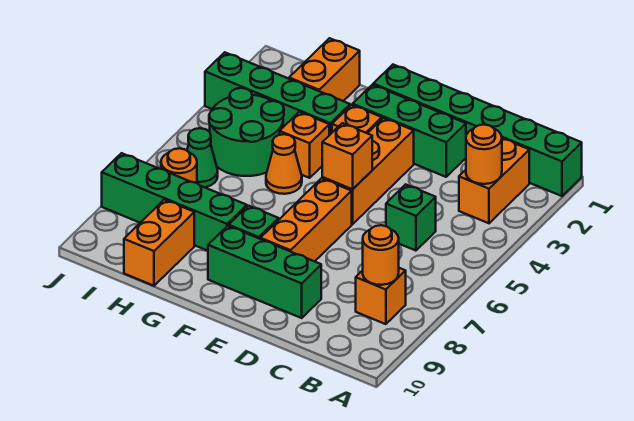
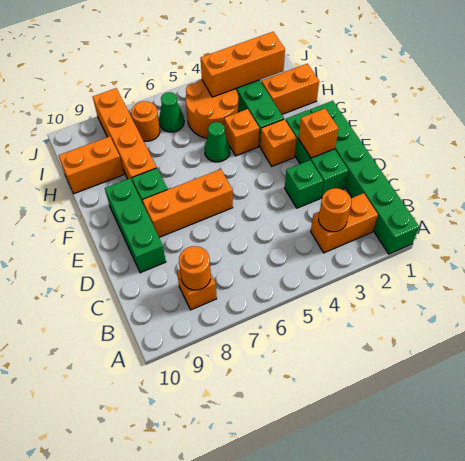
green 1x1 brick [386,184,436,251] -> green 1x1 brick moved to [285,160,323,208]
orange 1x3 brick [322,118,414,224] -> orange 1x3 brick moved to [201,32,285,97]
orange 1x1 brick [322,123,372,189] -> orange 1x1 brick moved to [299,109,339,158]
orange 1x1 cone [266,134,302,194] -> green 1x1 cone [204,122,230,162]
green 1x4 brick [102,153,247,251] -> orange 1x4 brick [93,88,157,180]
green 2x2 round brick [209,88,284,176] -> orange 2x2 round brick [186,80,238,138]

